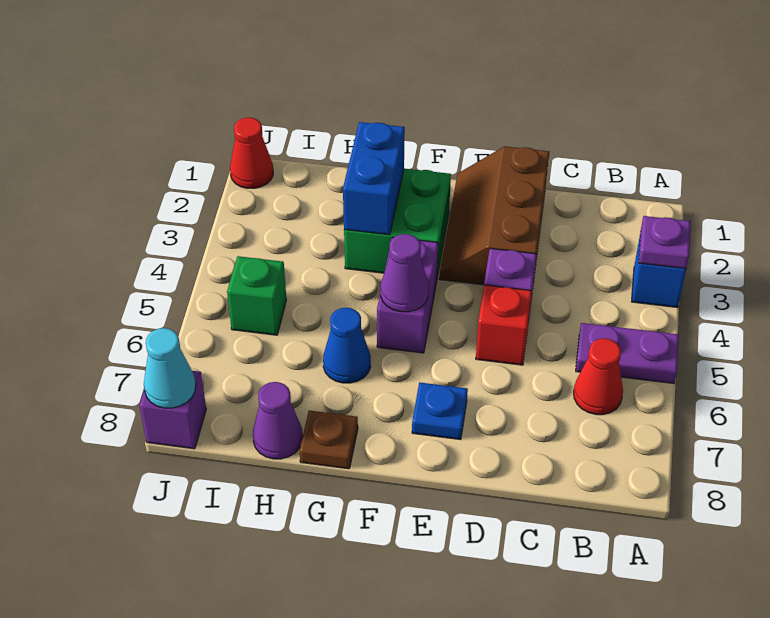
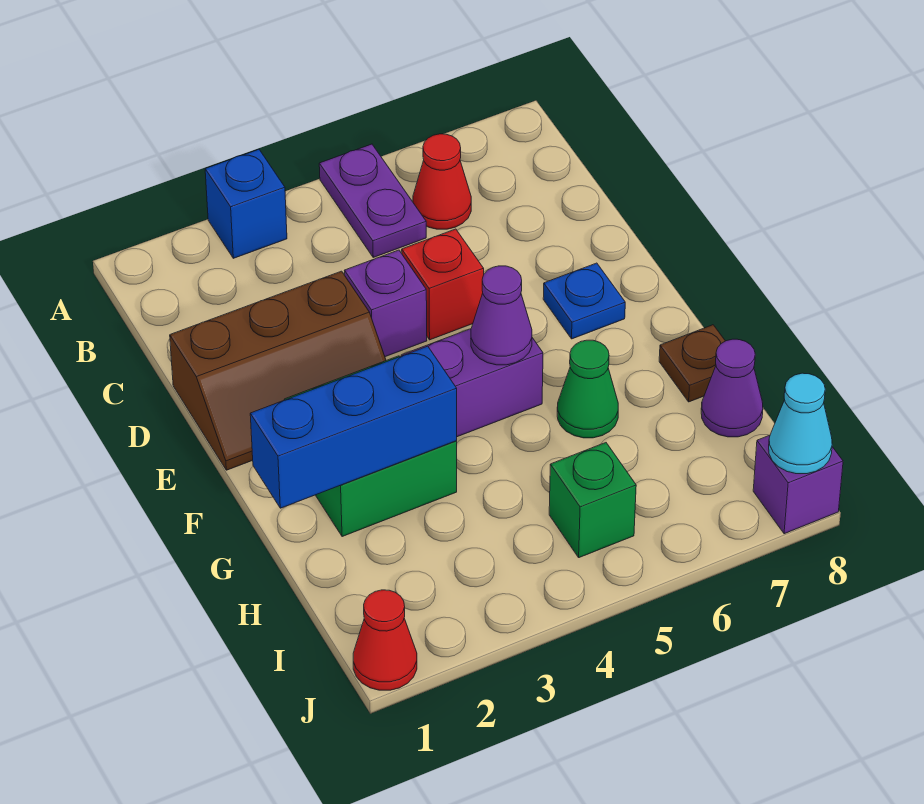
purple 1x1 plate [639,216,691,269] -> none
blue 1x2 brick [343,122,405,235] -> blue 1x3 brick [250,346,457,508]
blue 1x1 cone [323,308,371,383] -> green 1x1 cone [557,340,618,438]

